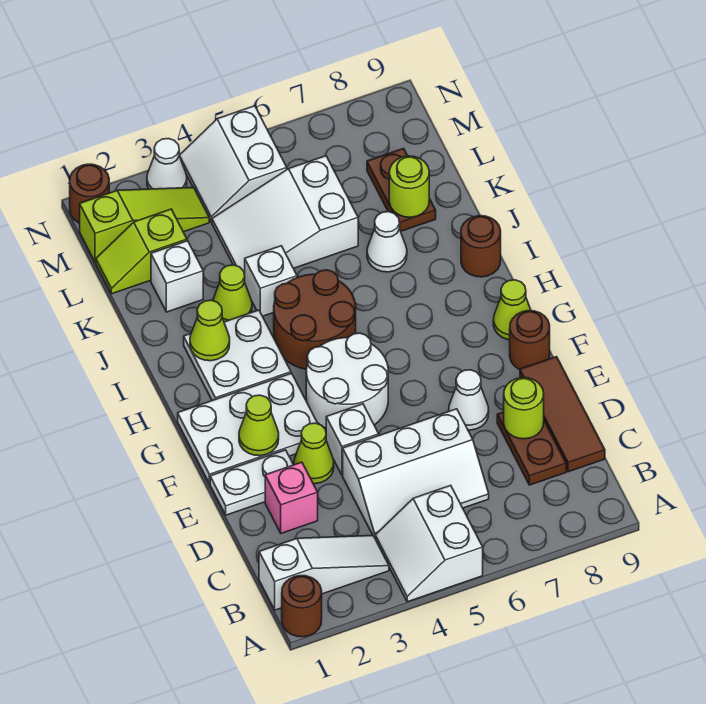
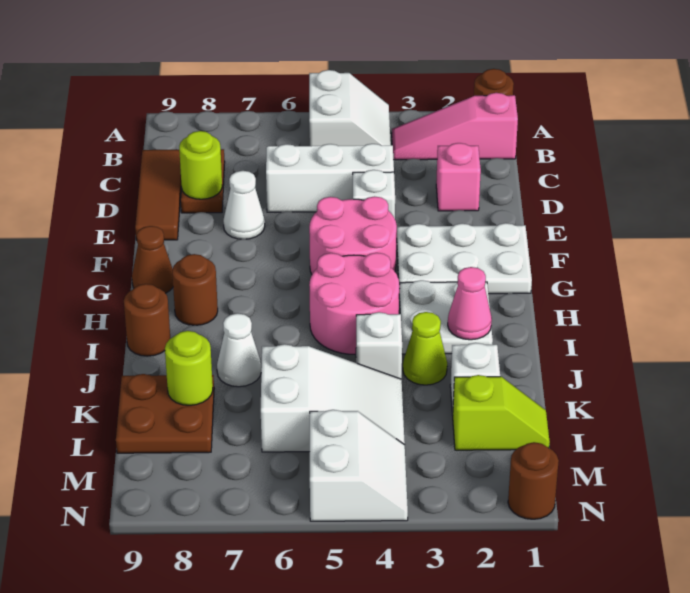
white 1x3 slope [259,536,389,610] -> pink 1x3 slope [392,93,518,160]
white 1x2 plate [210,450,293,515] -> none
lime 1x1 cone [294,423,334,484] -> none
lime 1x1 cone [239,395,279,456] -> none
white 2x2 round brick [306,333,388,428] -> pink 2x2 round brick [309,196,397,274]
brown 1x1 round brick [510,311,550,370] -> brown 1x1 round brick moved to [172,254,218,325]
lime 1x1 cone [493,280,531,340] -> brown 1x1 cone [132,226,173,293]
brown 2x2 round brick [274,270,356,369] -> pink 2x2 round brick [309,253,399,354]
lime 1x1 cone [190,300,230,361] -> pink 1x1 cone [448,267,492,340]
brown 1x2 plate [367,149,436,231] -> brown 2x2 plate [116,374,214,453]
lime 1x3 slope [80,187,209,262] -> none
white 1x1 cone [147,138,187,189] -> none

